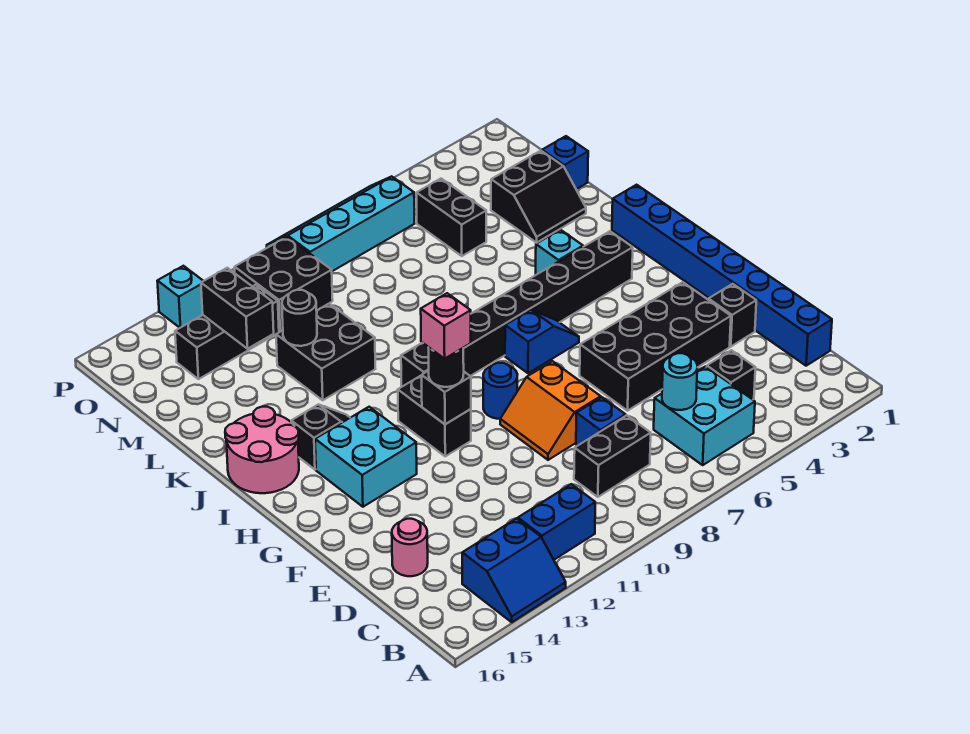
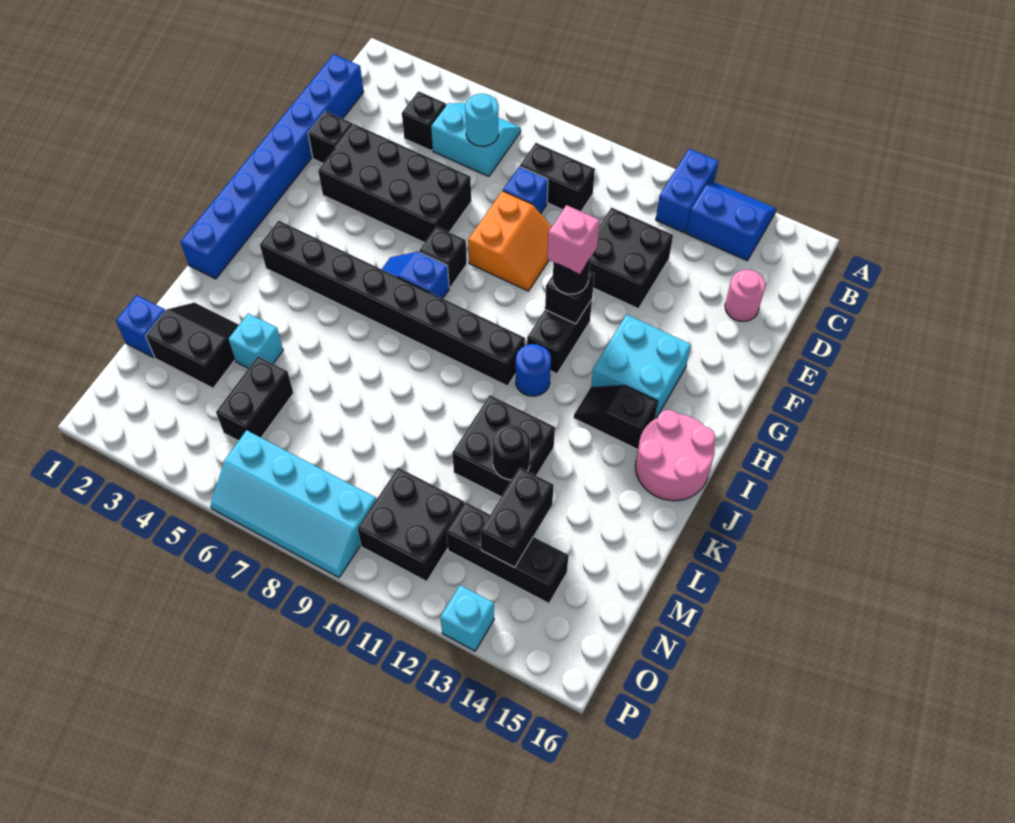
cyan 2x2 brick [654,366,755,465] -> cyan 2x2 slope [431,103,521,177]
blue 1x2 brick [518,484,595,560] -> blue 1x2 brick turned to [656,149,719,233]
none -> black 2x2 brick [589,207,673,309]
none -> black 1x1 brick [419,227,467,288]
blue 1x1 round brick [483,363,517,419] -> blue 1x1 round brick moved to [516,344,551,396]
cyan 1x1 brick [536,230,583,275] -> cyan 1x1 brick moved to [228,314,283,368]

